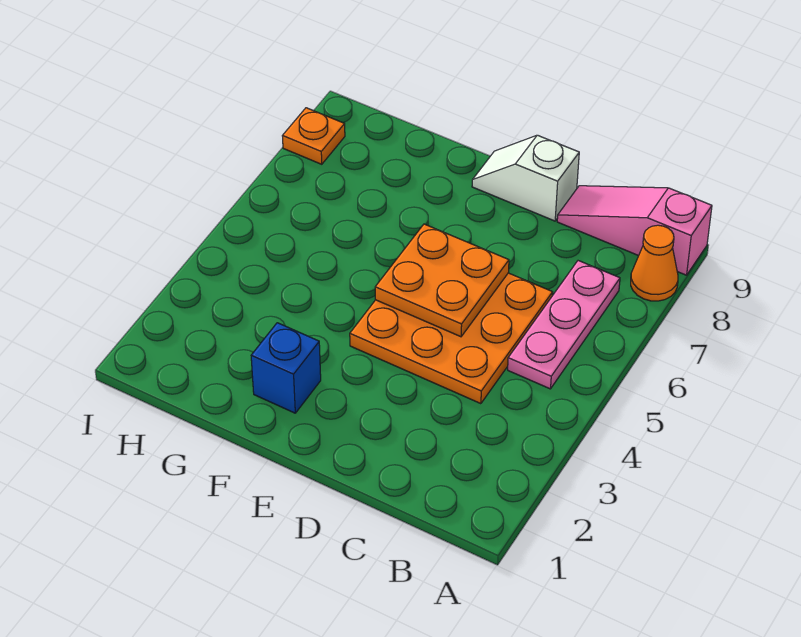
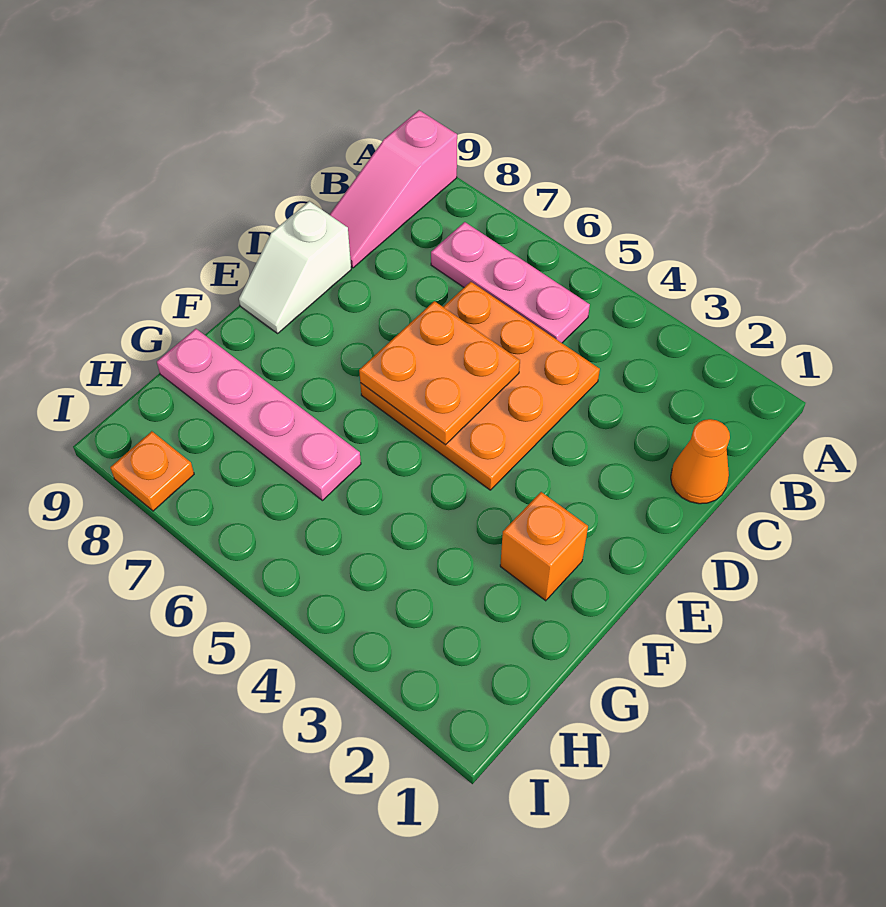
orange 1x1 cone [631,225,678,301] -> orange 1x1 cone moved to [671,419,730,504]
blue 1x1 brick [251,323,321,413] -> orange 1x1 brick [500,492,588,601]
none -> pink 1x4 plate [157,329,361,501]

